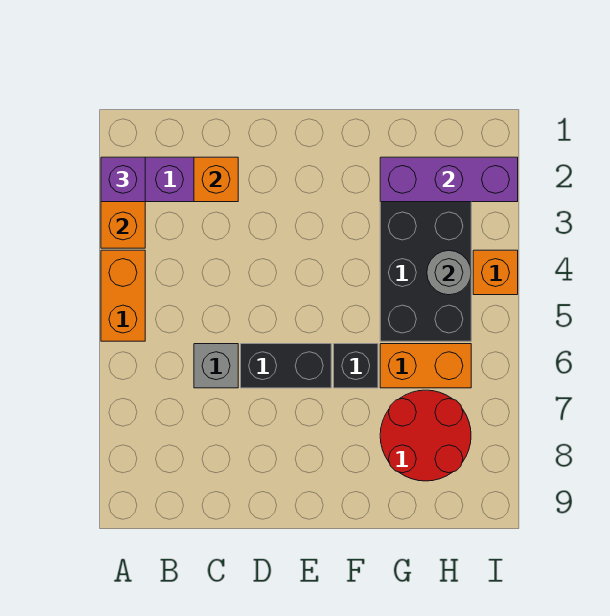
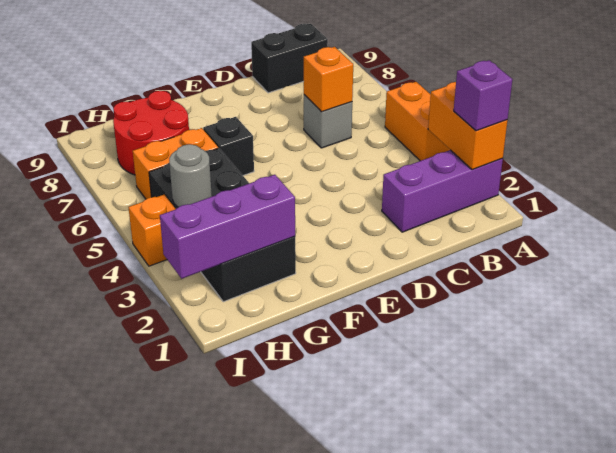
orange 1x1 brick [194,157,238,202] -> orange 1x1 brick moved to [304,47,353,112]
black 1x2 brick [241,344,331,388] -> black 1x2 brick moved to [251,24,328,93]

